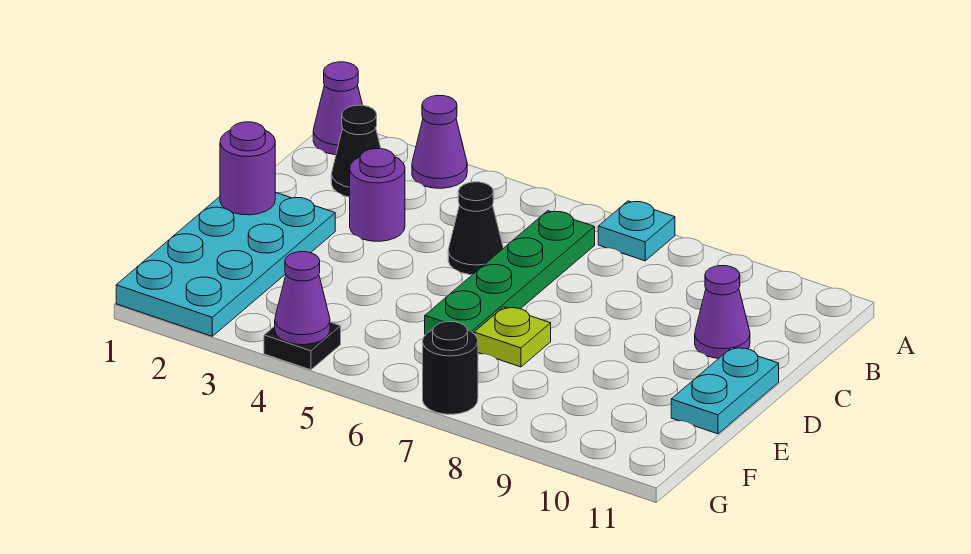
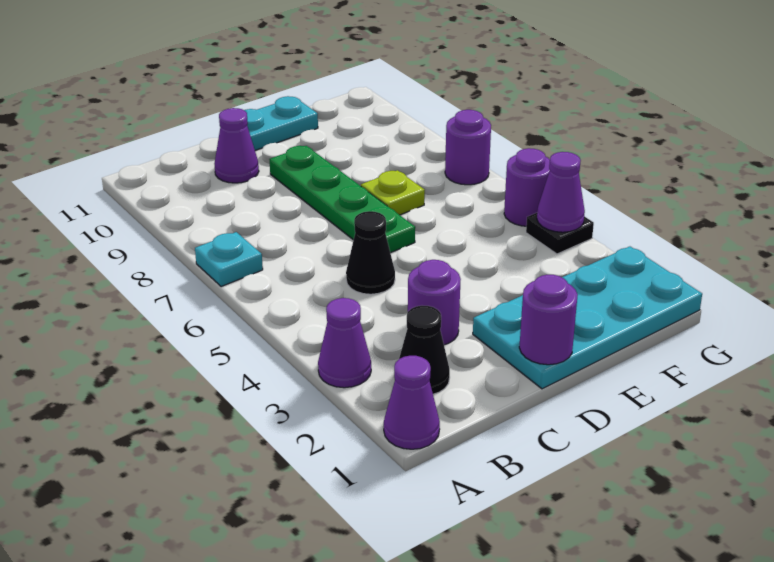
green 1x4 plate [425,211,595,335] -> green 1x4 plate turned to [269,146,415,253]
none -> purple 1x1 round brick [504,148,550,226]
black 1x1 round brick [423,322,478,414] -> purple 1x1 round brick [445,110,491,185]

